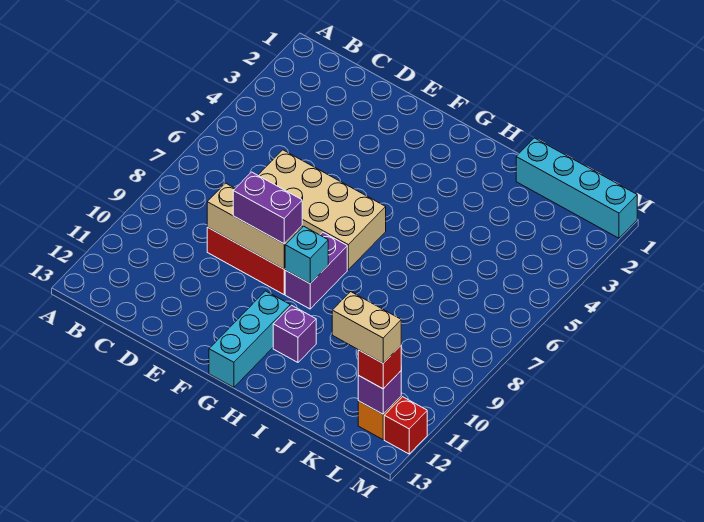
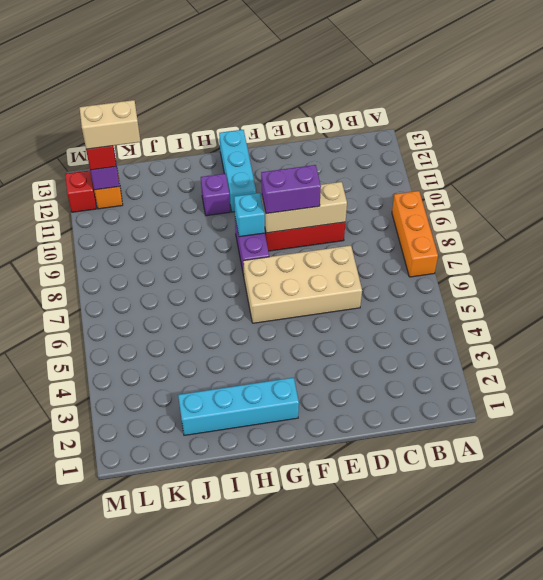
none -> orange 1x3 brick [392,191,438,277]
cyan 1x4 brick [516,138,637,238] -> cyan 1x4 brick moved to [178,378,299,435]

